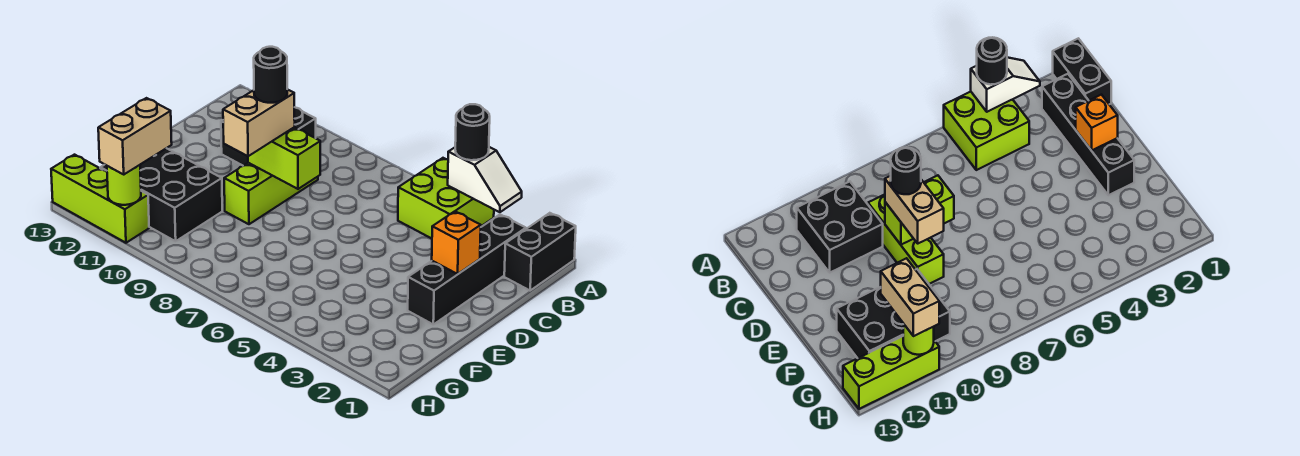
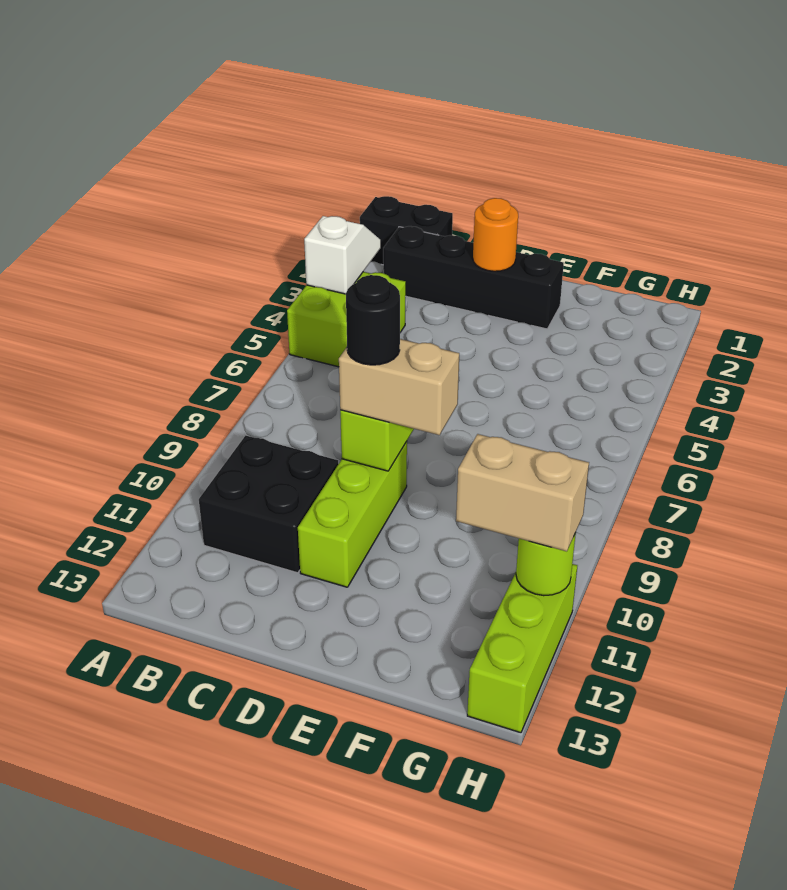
black 1x1 round brick [455,104,490,160] -> none
lime 1x3 brick [224,163,318,224] -> lime 1x3 brick turned to [298,442,407,587]
orange 1x1 brick [432,211,481,274] -> orange 1x1 round brick [473,198,518,271]
black 2x3 brick [100,148,222,241] -> none

